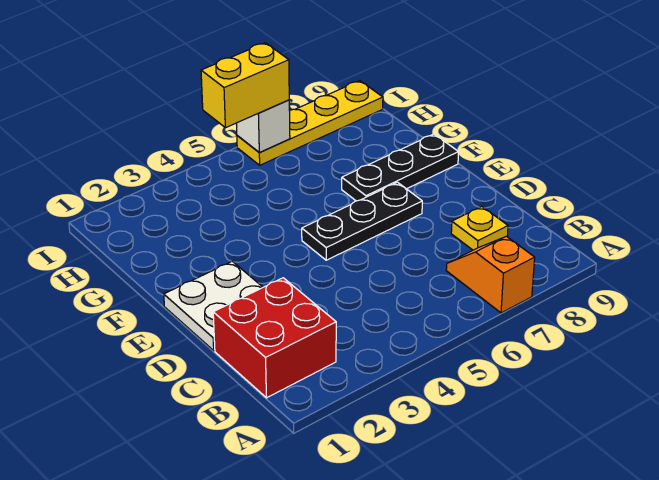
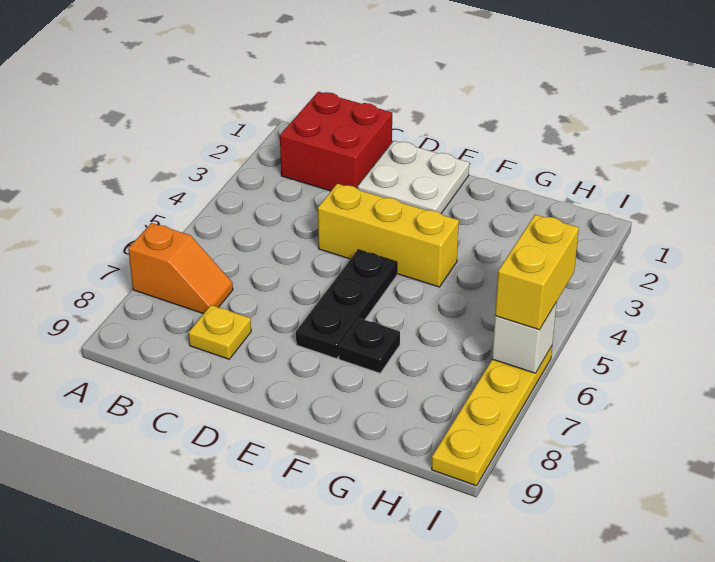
none -> yellow 1x3 brick [318,184,459,287]
black 1x3 plate [342,134,459,201] -> black 1x1 plate [339,318,400,373]

